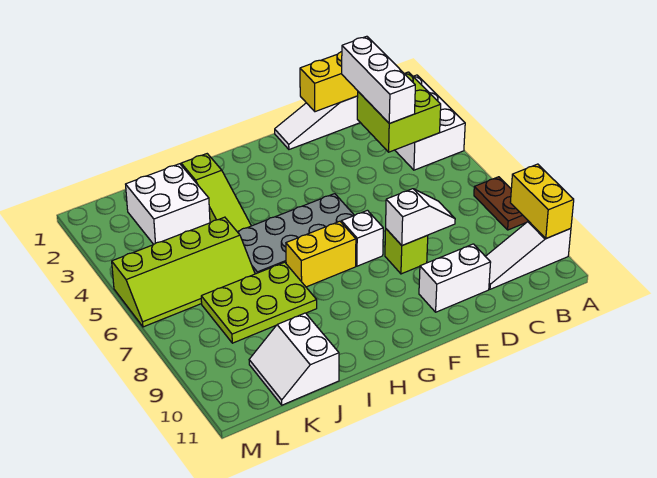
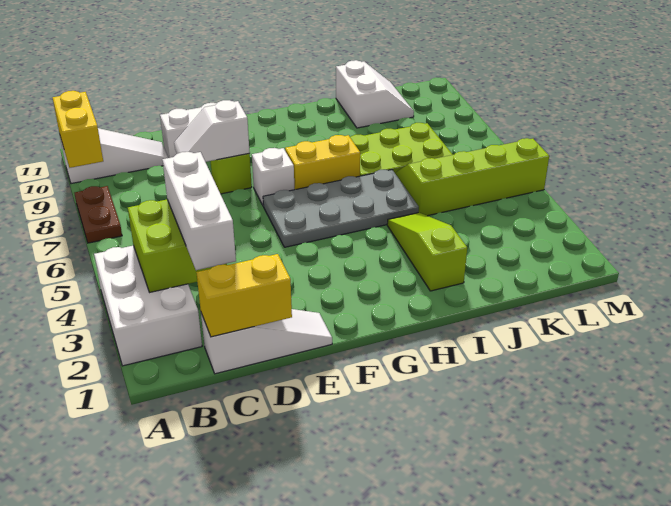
white 2x2 brick [126,164,210,244] -> none

